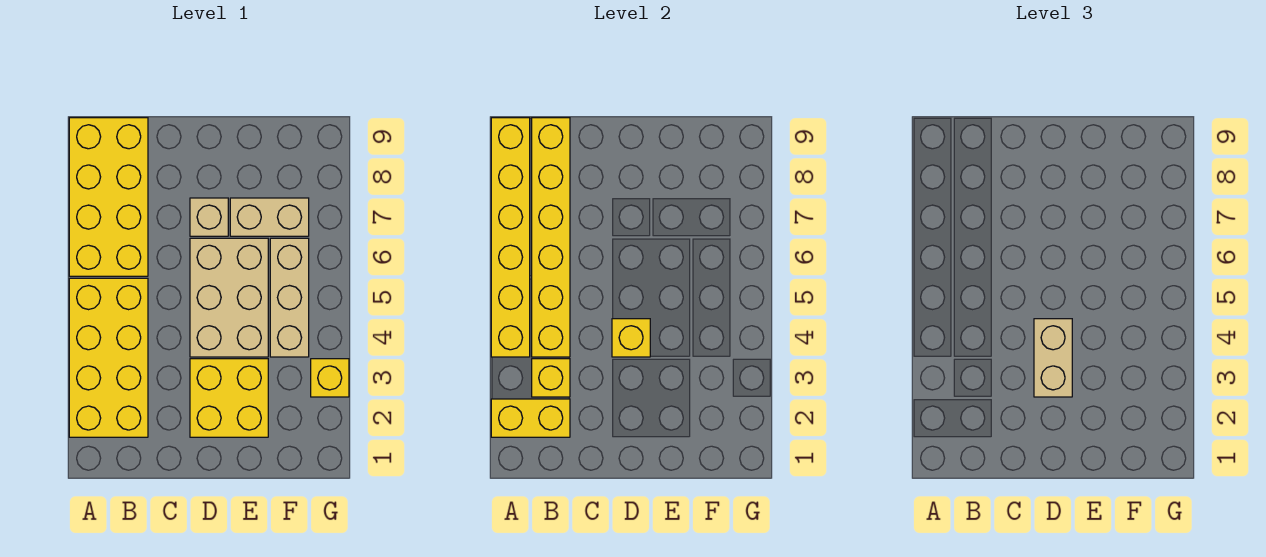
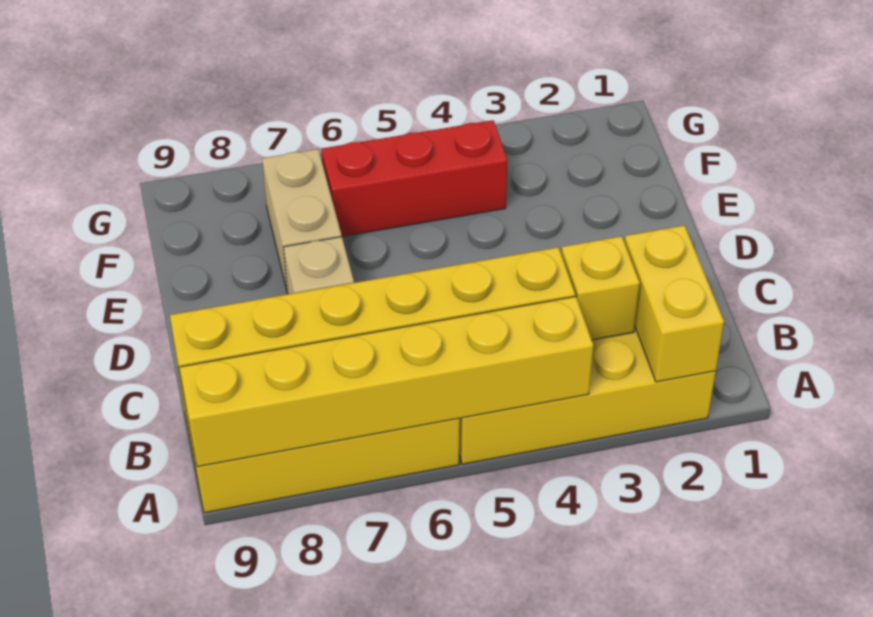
yellow 2x2 brick [190,359,268,437] -> none
tan 1x2 brick [1034,319,1072,397] -> none
tan 2x3 brick [190,238,268,357] -> none
yellow 1x1 brick [612,319,650,357] -> none
tan 1x3 brick [270,238,309,357] -> red 1x3 brick [321,120,508,236]
yellow 1x1 brick [311,359,349,397] -> none

